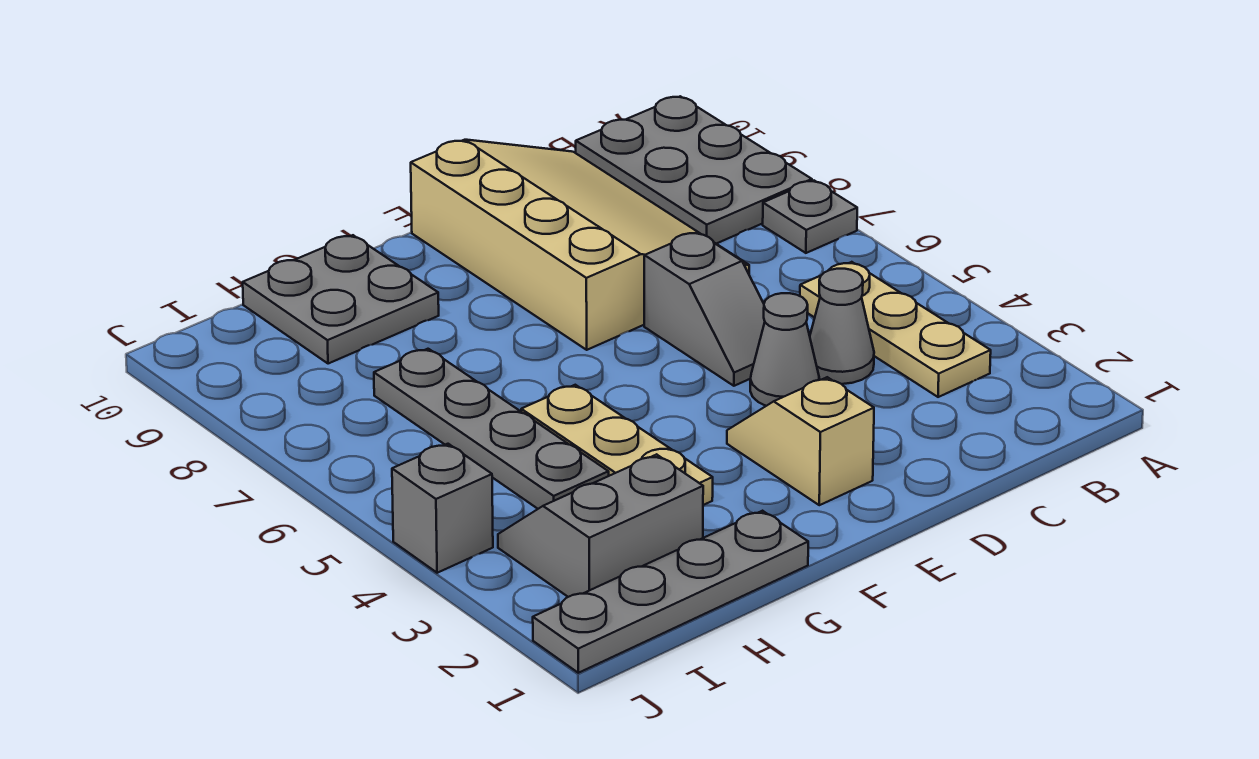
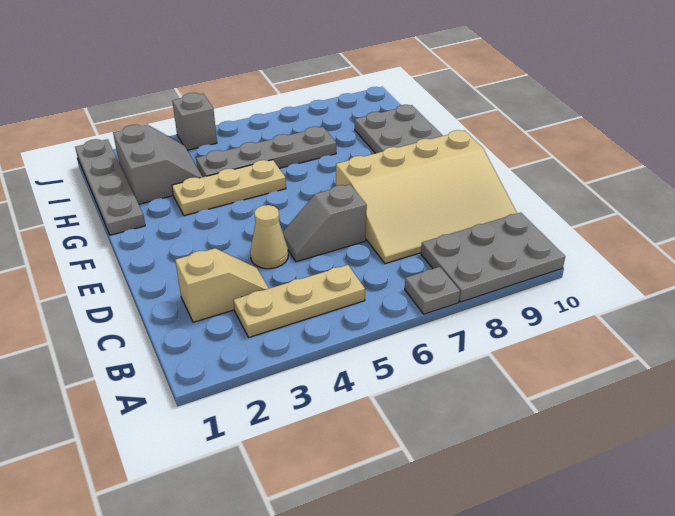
grey 1x1 cone [810,269,874,384] -> none
grey 1x1 cone [750,293,819,406] -> tan 1x1 cone [250,205,288,269]
tan 1x2 slope [727,377,874,505] -> tan 1x2 slope moved to [175,248,269,322]

